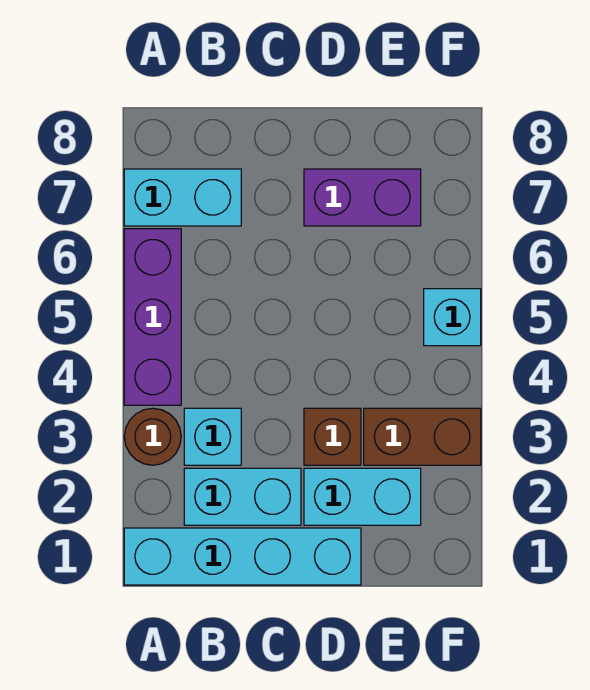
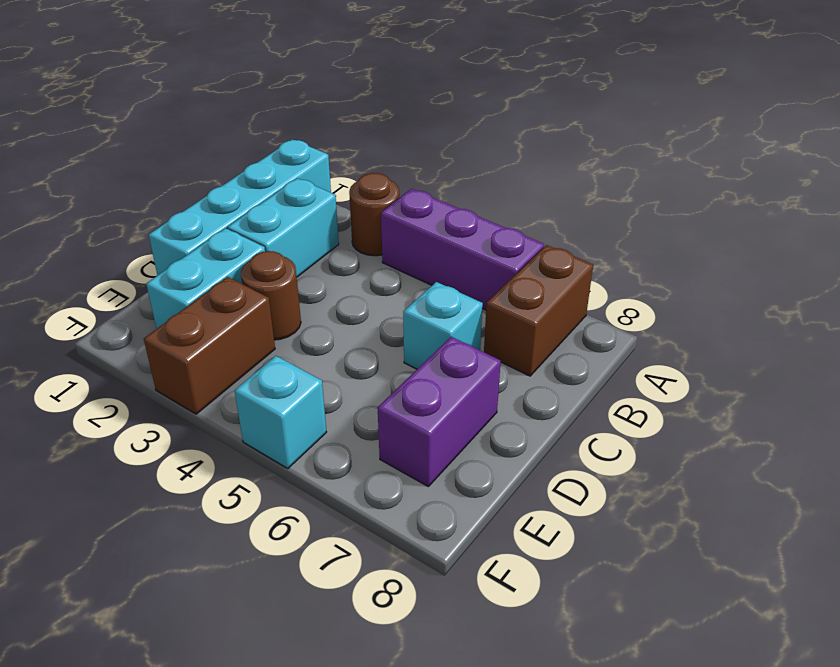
cyan 1x2 brick [124,169,241,226] -> brown 1x2 brick [484,245,593,376]
cyan 1x1 brick [184,408,241,465] -> cyan 1x1 brick moved to [403,282,483,369]
brown 1x1 brick [304,408,361,465] -> brown 1x1 round brick [241,251,301,340]

